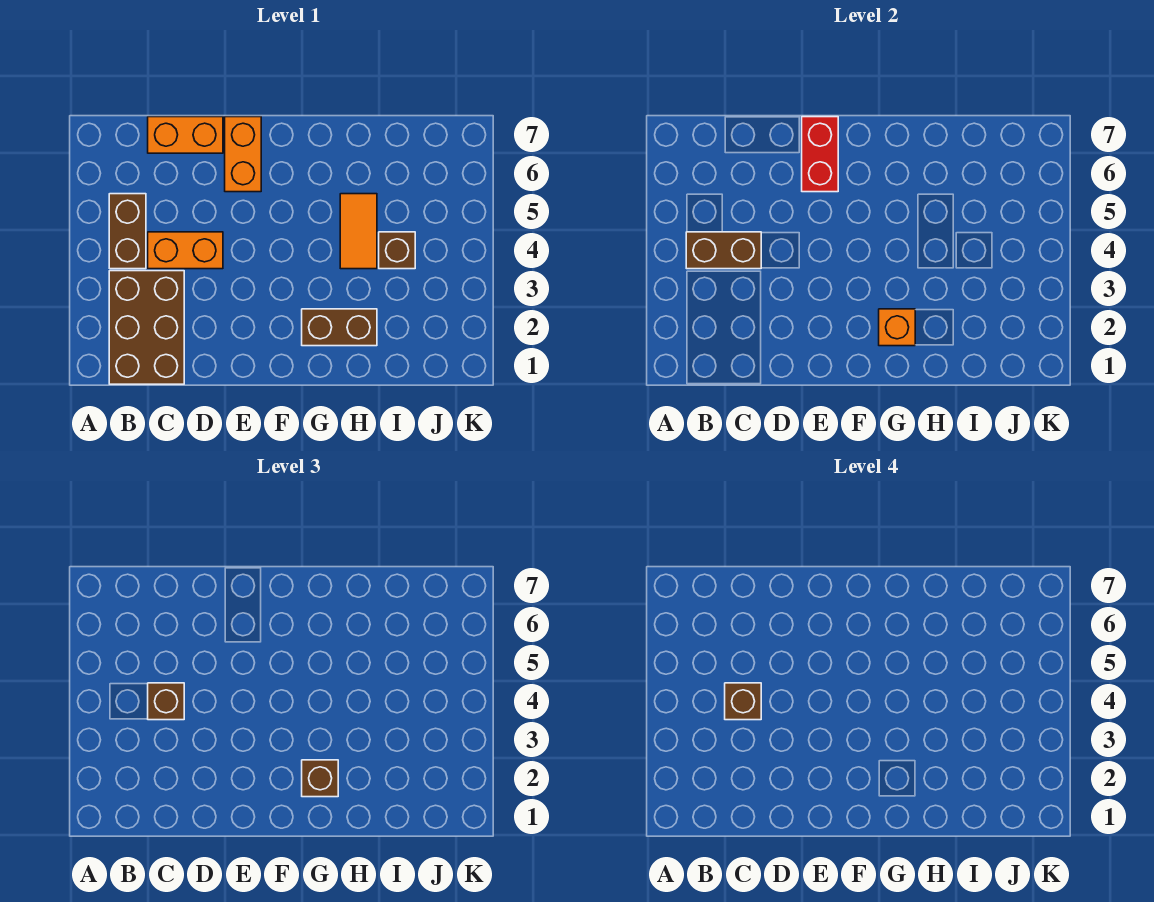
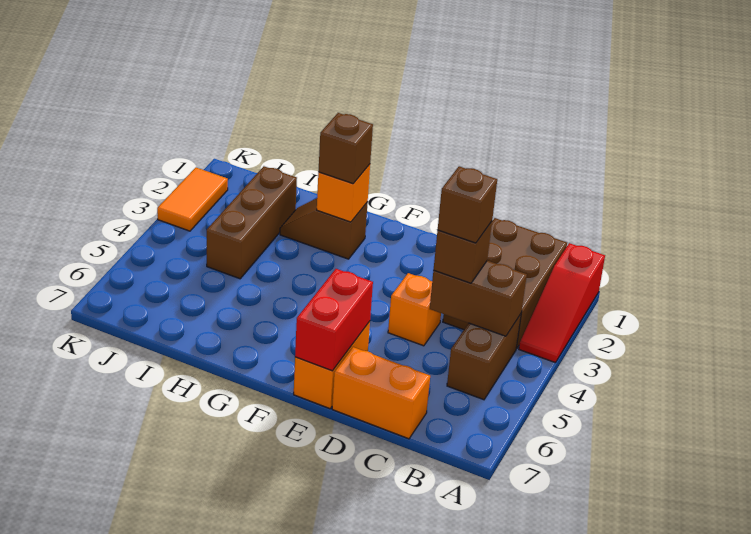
none -> red 1x3 slope [519,243,605,363]
orange 1x2 brick [148,232,223,269] -> orange 1x1 brick [388,273,441,346]
brown 1x2 brick [302,309,377,346] -> brown 1x2 slope [280,198,368,259]
orange 1x2 tile [340,194,377,269] -> orange 1x2 tile moved to [157,168,228,231]
brown 1x1 brick [379,232,415,269] -> brown 1x3 brick [207,166,297,279]

